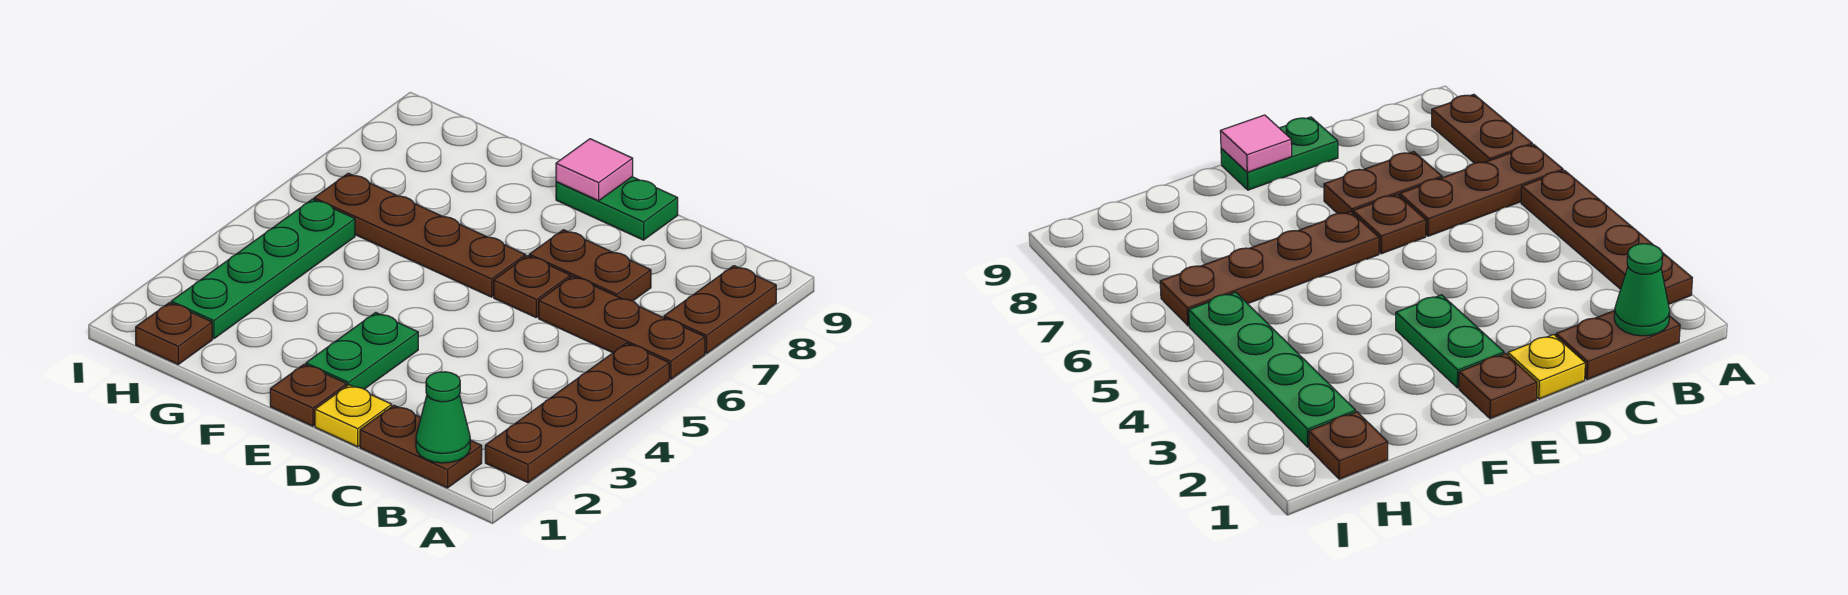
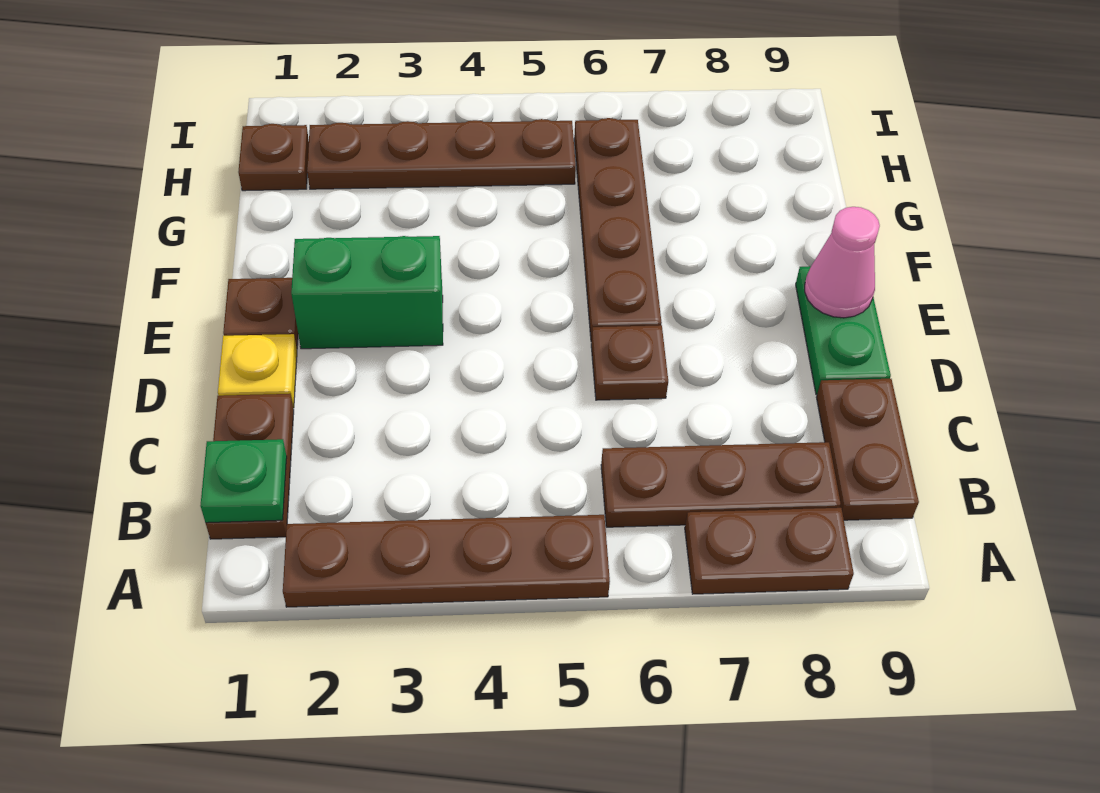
brown 1x3 plate [539,276,705,379] -> brown 1x3 plate turned to [601,442,841,527]
green 1x1 cone [416,372,470,463] -> green 1x1 plate [200,439,287,523]
brown 1x2 plate [529,230,651,301] -> brown 1x2 plate moved to [816,379,919,520]
green 1x2 plate [306,312,418,389] -> green 1x2 brick [291,236,443,349]
pink 1x1 tile [556,139,633,201] -> pink 1x1 cone [805,207,880,318]
green 1x4 plate [171,199,355,339] -> brown 1x4 plate [307,119,576,189]

